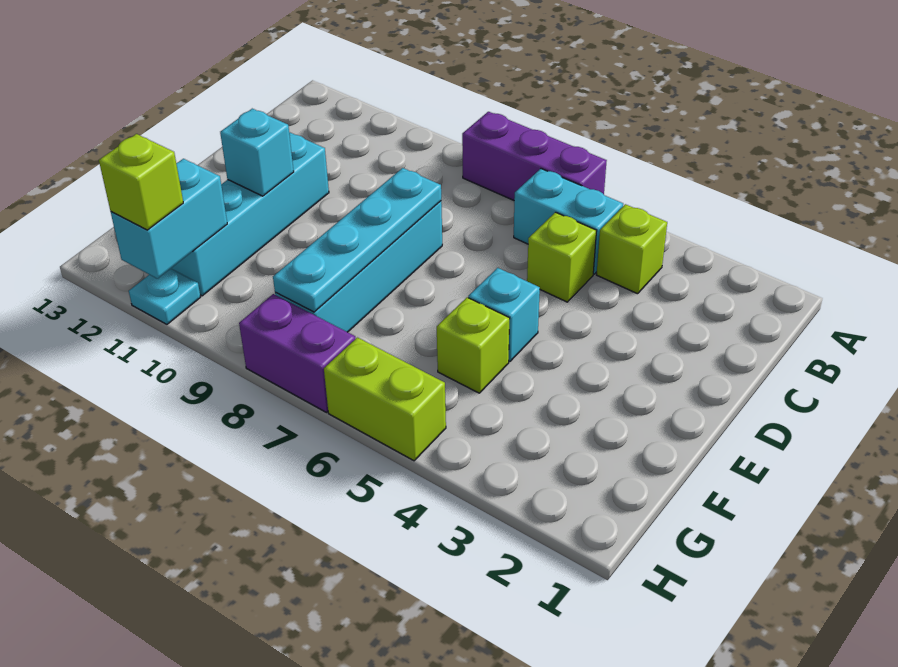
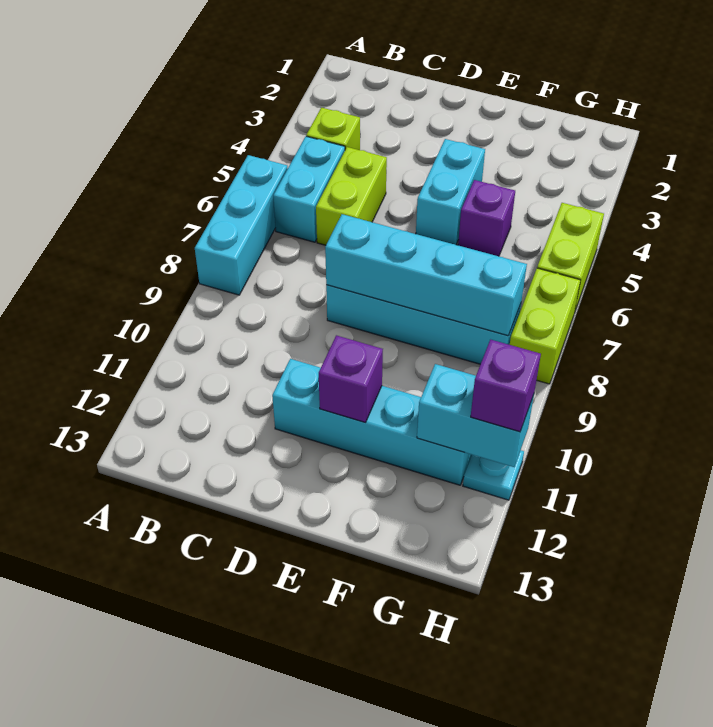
purple 1x3 brick [462,112,607,200] -> cyan 1x3 brick [195,155,288,295]
lime 1x1 brick [527,212,596,302] -> lime 1x2 brick [316,147,387,245]
cyan 1x4 plate [273,168,441,312] -> cyan 1x4 brick [325,214,527,336]
cyan 1x1 brick [468,268,540,362] -> cyan 1x2 brick [416,139,485,245]
cyan 1x1 brick [220,109,294,196] -> purple 1x1 brick [319,335,383,422]
lime 1x1 brick [437,297,510,393] -> purple 1x1 brick [458,180,515,256]
purple 1x2 brick [239,294,355,412] -> lime 1x2 brick [510,268,581,384]
lime 1x1 brick [99,134,183,230] -> purple 1x1 brick [471,340,541,432]

